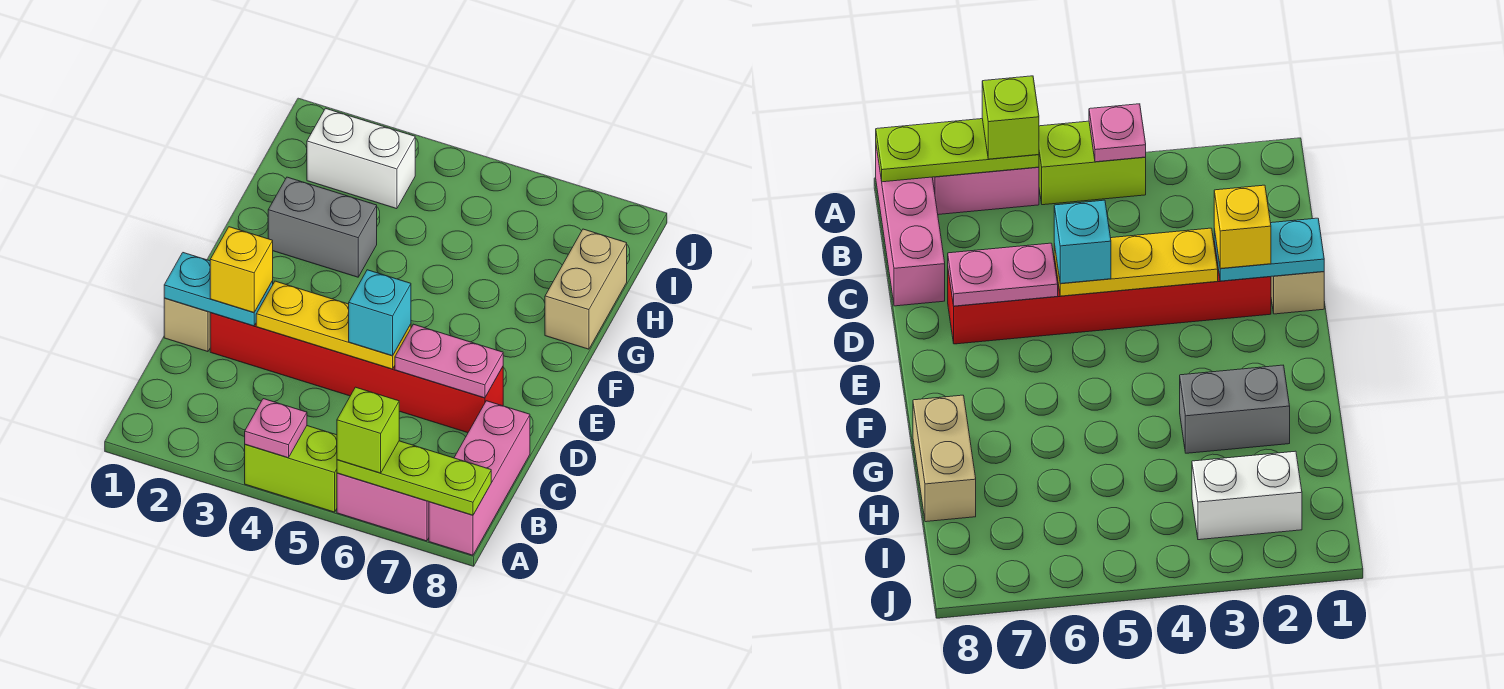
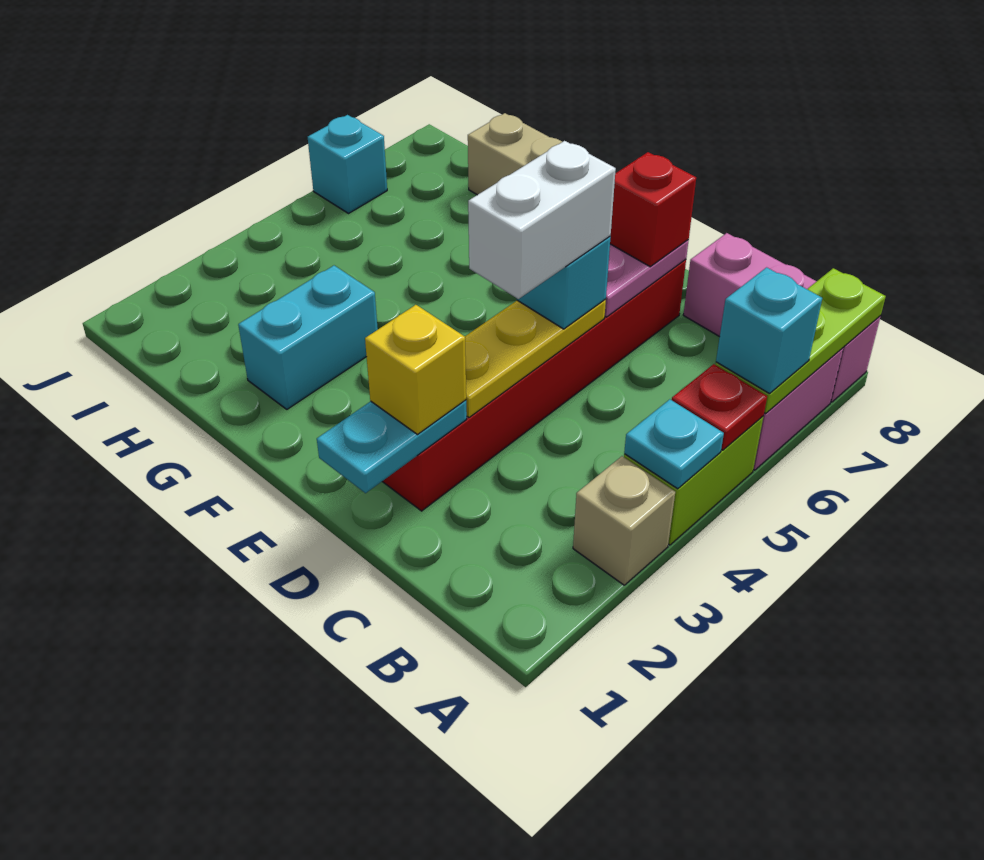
pink 1x1 plate [245,399,307,458] -> cyan 1x1 plate [624,399,724,489]
none -> red 1x1 plate [672,364,767,450]
lime 1x1 brick [337,387,399,473] -> cyan 1x1 brick [716,267,822,394]
tan 1x1 brick [164,298,210,352] -> tan 1x1 brick moved to [573,456,675,585]
none -> red 1x1 brick [610,152,696,267]
grey 1x2 brick [268,177,377,277] -> cyan 1x2 brick [238,265,378,409]
white 1x2 brick [307,108,415,209] -> white 1x2 brick moved to [468,141,616,299]
none -> cyan 1x1 brick [308,115,387,213]

